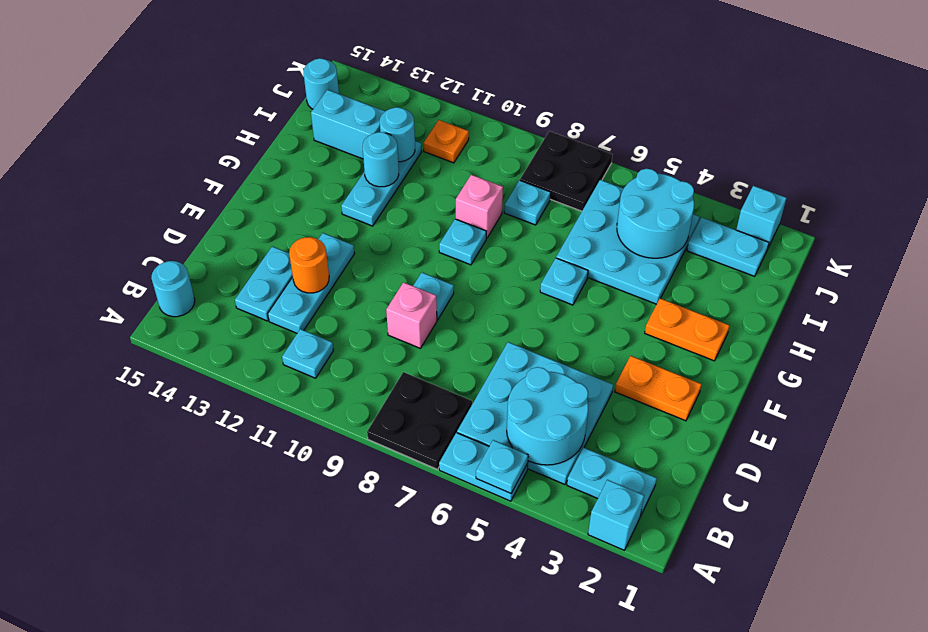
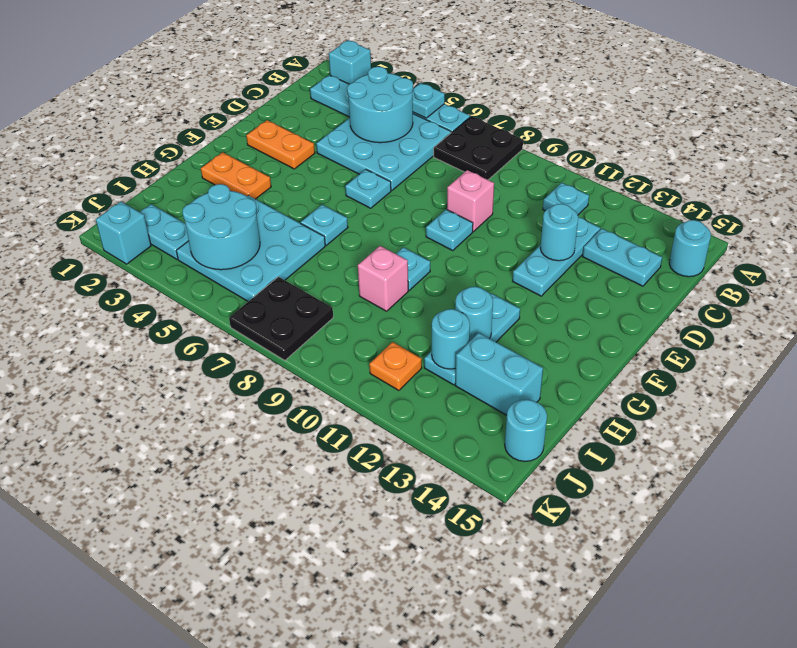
cyan 1x2 plate [235,246,293,321] -> cyan 1x2 plate turned to [582,229,662,286]
orange 1x1 round brick [289,237,329,293] -> cyan 1x1 round brick [540,204,578,261]
cyan 1x1 plate [504,180,551,225] -> cyan 1x1 plate moved to [345,169,391,208]

